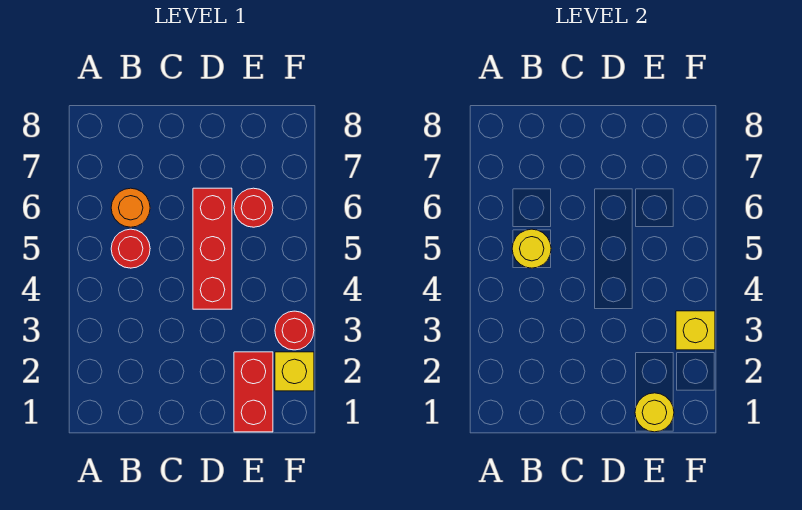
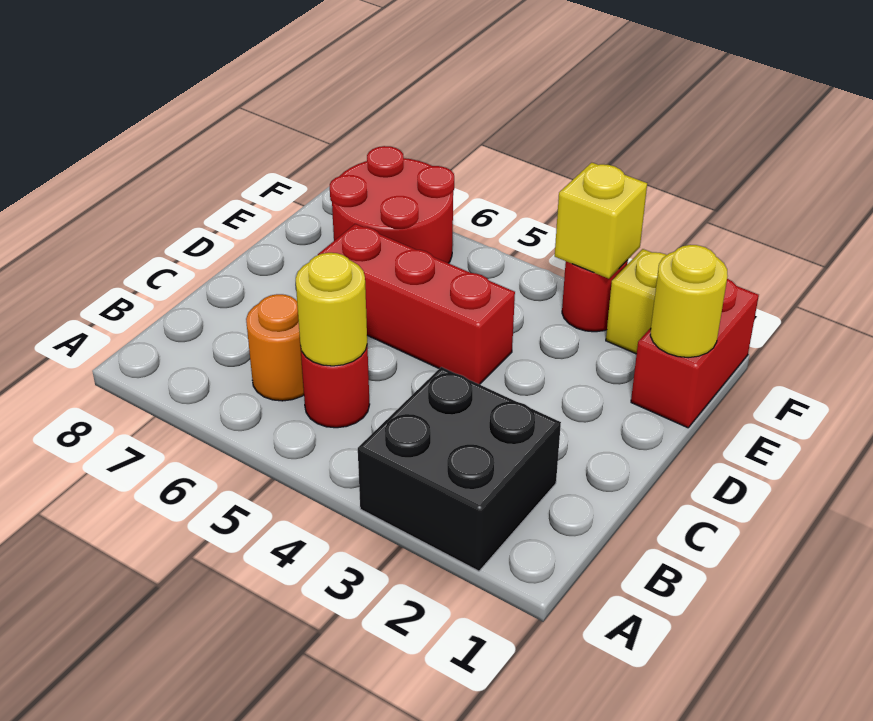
none -> black 2x2 brick [358,367,561,571]
red 1x2 brick [234,352,273,432] -> red 1x2 brick turned to [631,279,759,428]
red 1x1 round brick [234,188,273,227] -> red 2x2 round brick [330,146,454,263]

